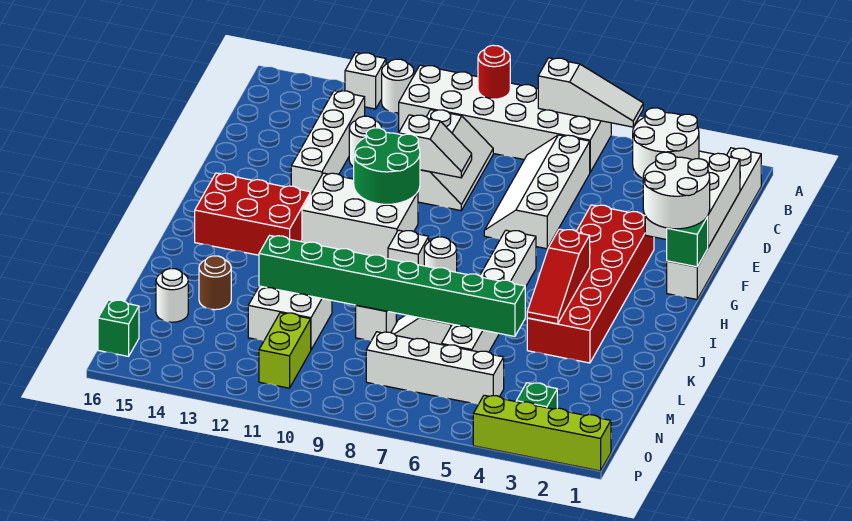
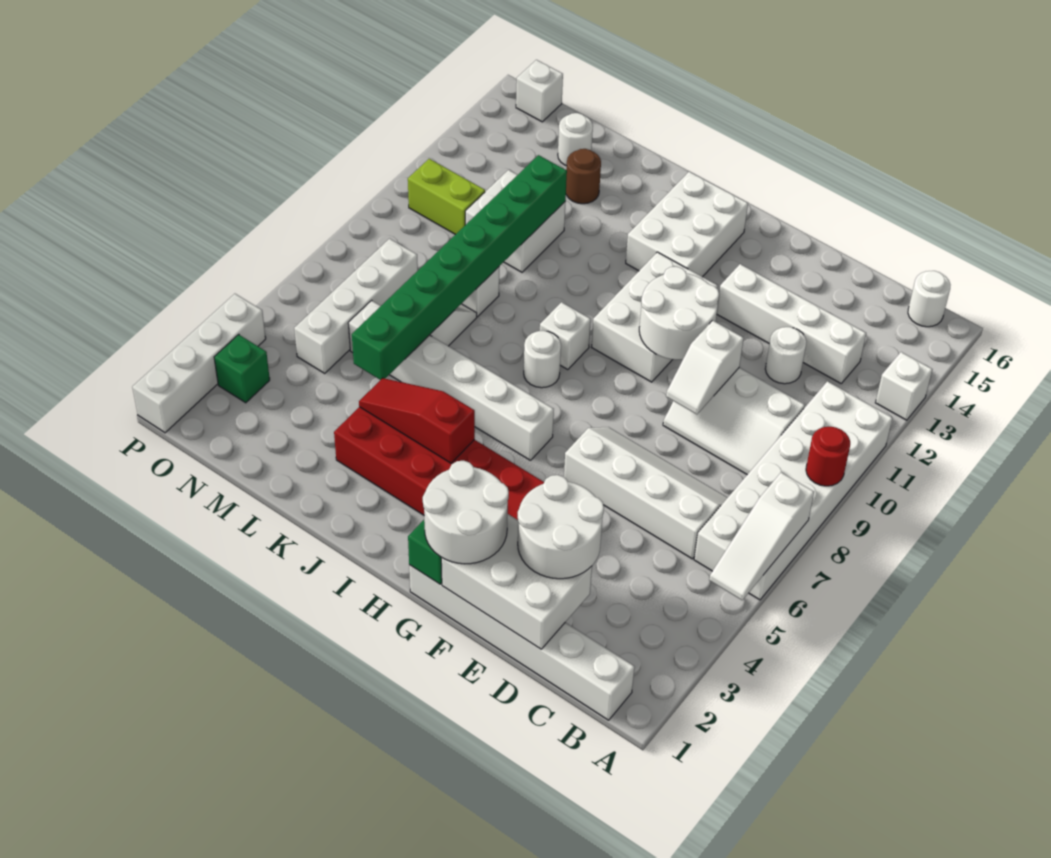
white 1x1 round brick [382,59,414,113] -> white 1x1 round brick moved to [908,271,950,327]
green 2x2 round brick [354,128,420,204] -> white 2x2 round brick [639,267,719,360]
red 2x3 brick [195,173,311,255] -> white 2x3 brick [626,172,748,277]
green 1x1 brick [98,300,139,356] -> white 1x1 brick [516,60,563,122]
lime 1x4 brick [473,395,611,471] -> white 1x4 brick [132,294,266,433]

